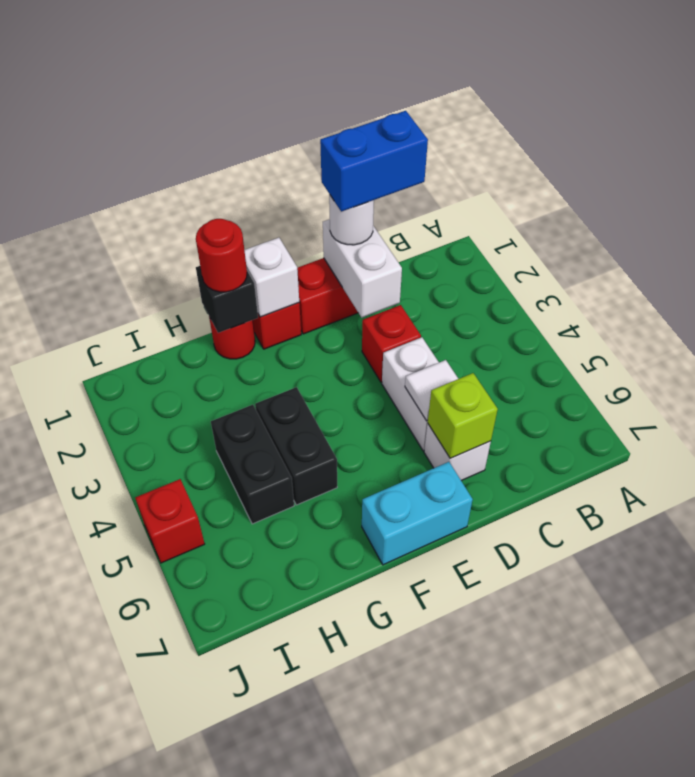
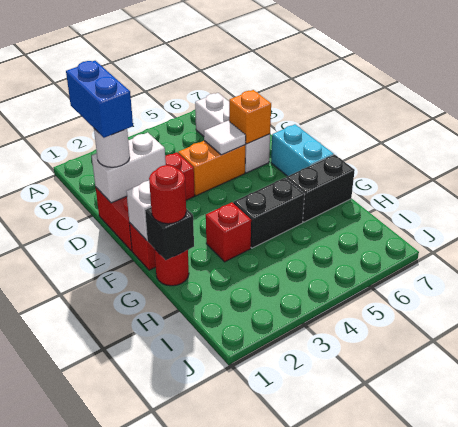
white 1x2 brick [382,337,439,451] -> orange 1x2 brick [178,141,245,196]
white 1x1 brick [424,423,491,481] -> white 1x3 brick [195,93,270,173]
lime 1x1 brick [428,373,498,458] -> orange 1x1 brick [229,90,271,144]
black 1x2 brick [211,405,294,524] -> black 1x2 brick moved to [286,154,355,222]
red 1x1 brick [135,479,205,563] -> red 1x1 brick moved to [206,202,251,262]

